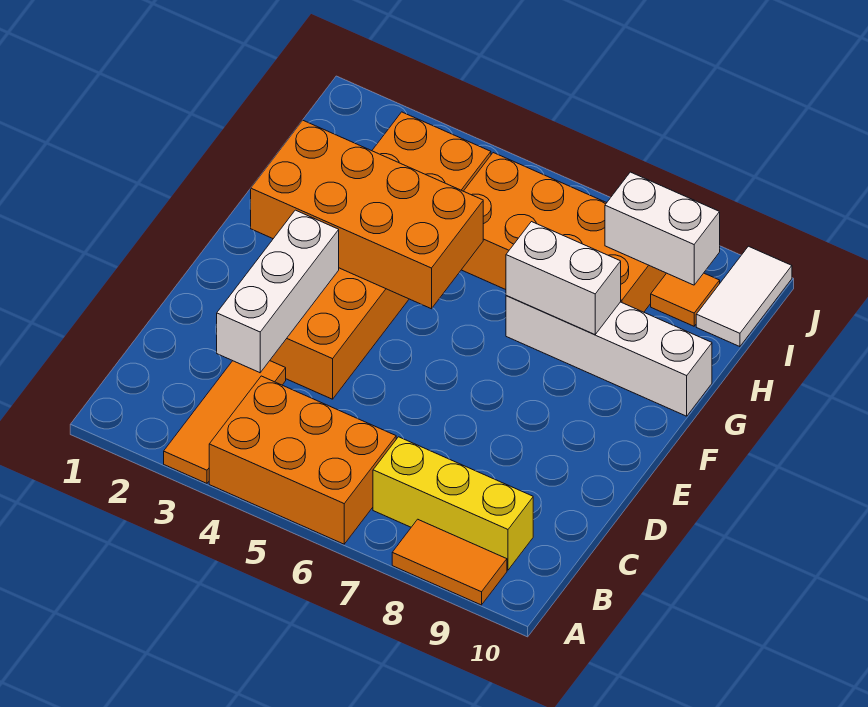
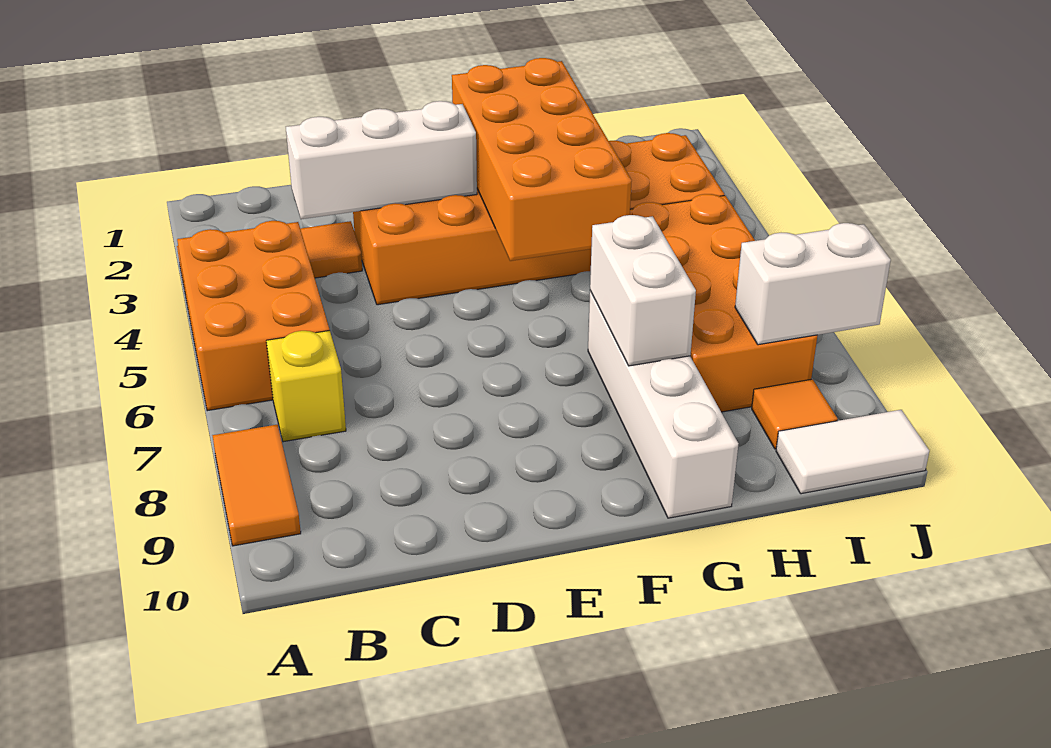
yellow 1x3 brick [373,437,533,570] -> yellow 1x1 brick [266,330,346,442]
white 1x2 brick [605,172,720,285] -> white 1x2 brick turned to [735,223,891,345]

